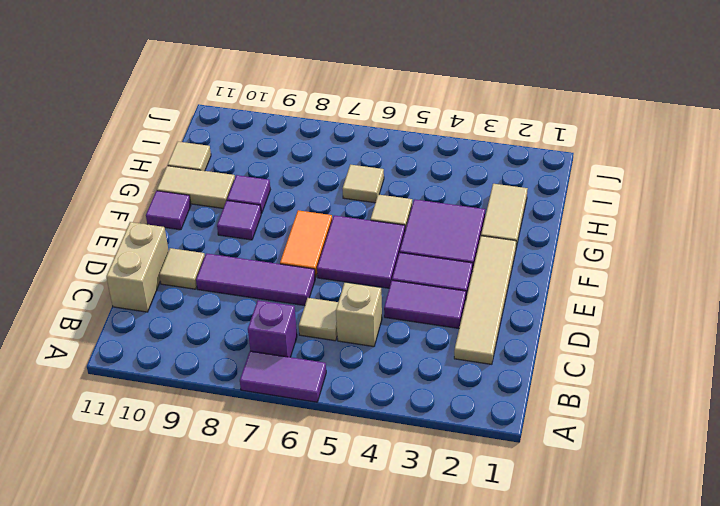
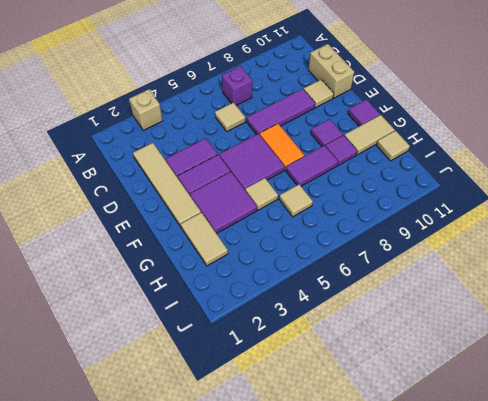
purple 1x2 tile [240,351,326,402] -> purple 1x2 tile moved to [286,145,338,186]
tan 1x1 brick [336,283,382,347] -> tan 1x1 brick moved to [129,89,163,130]

